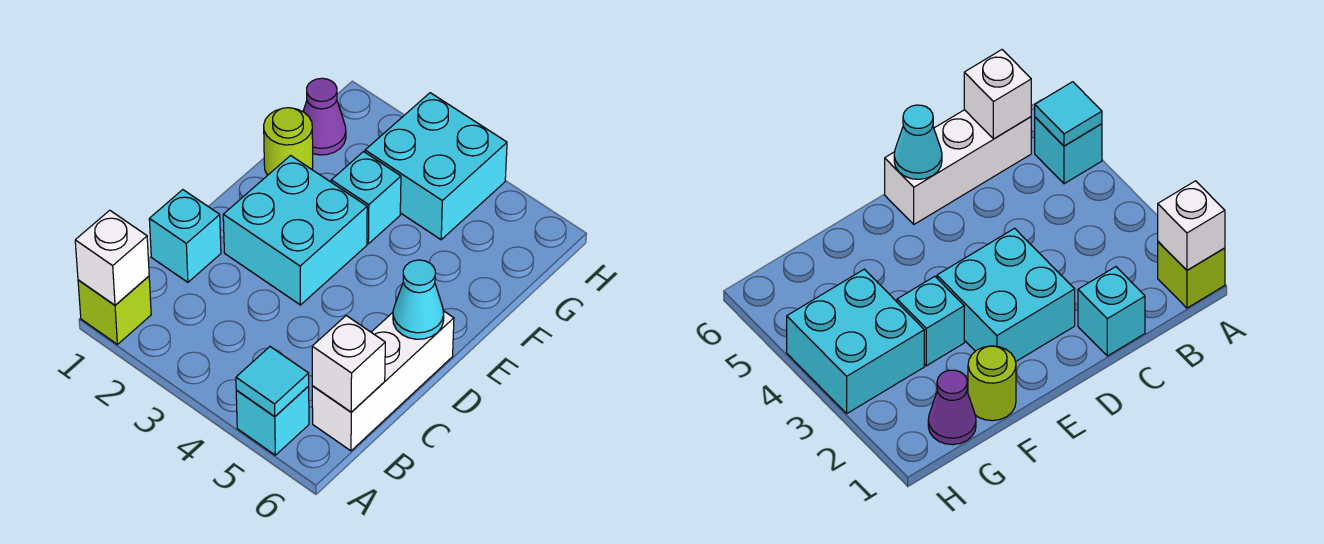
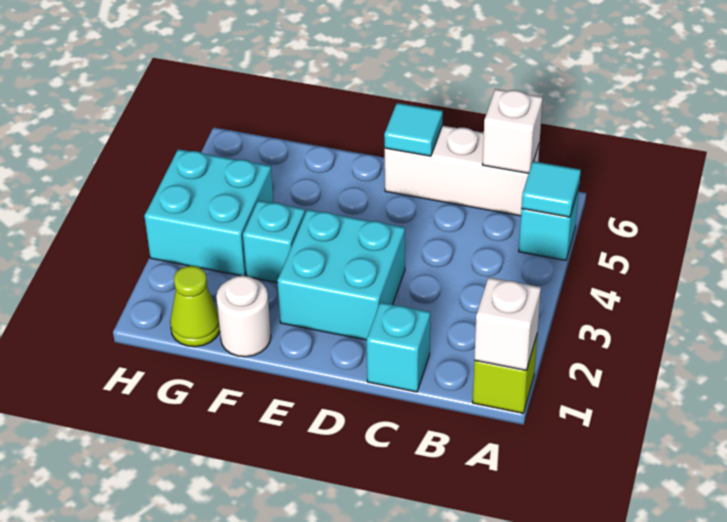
cyan 1x1 cone [393,260,444,339] -> cyan 1x1 tile [384,103,443,156]
lime 1x1 round brick [264,108,313,175] -> white 1x1 round brick [216,276,271,357]
purple 1x1 cone [303,78,346,155] -> lime 1x1 cone [170,266,220,347]

